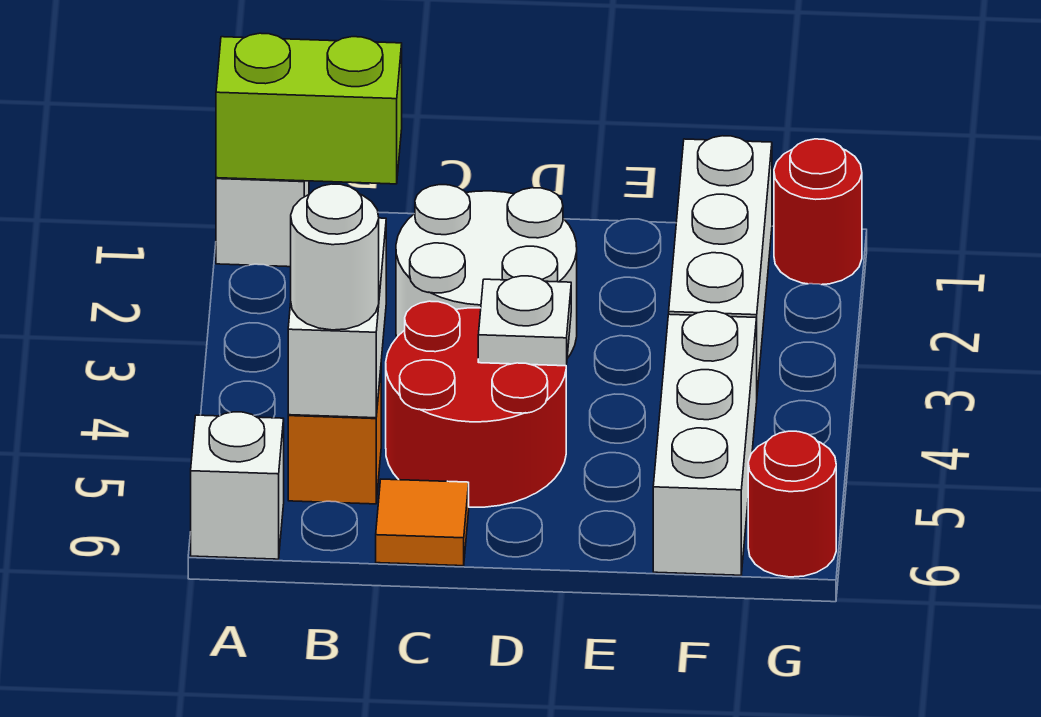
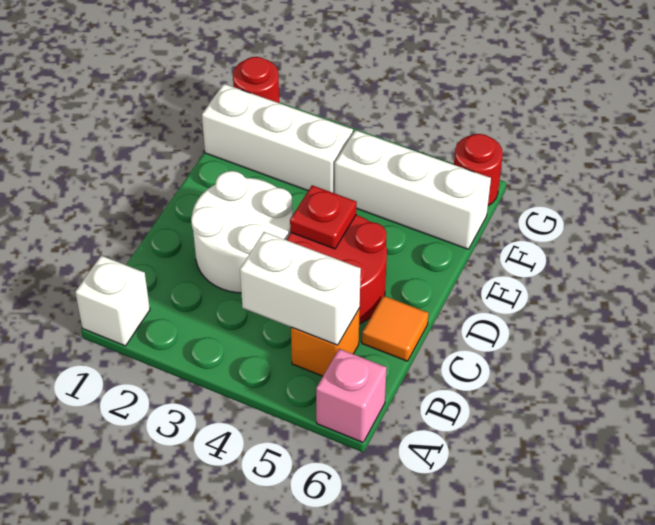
lime 1x2 brick [216,33,402,184] -> none
white 1x1 brick [191,412,284,559] -> pink 1x1 brick [316,349,387,442]
white 1x1 round brick [291,184,379,330] -> none
white 1x1 plate [478,276,571,366] -> red 1x1 plate [290,185,357,249]

